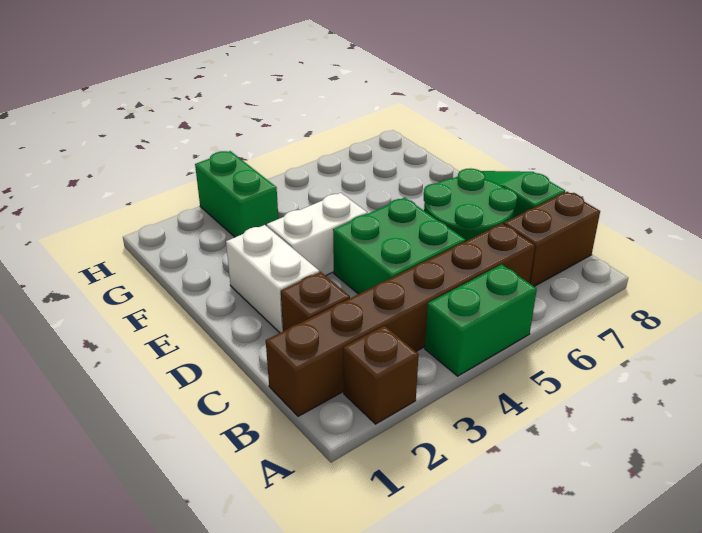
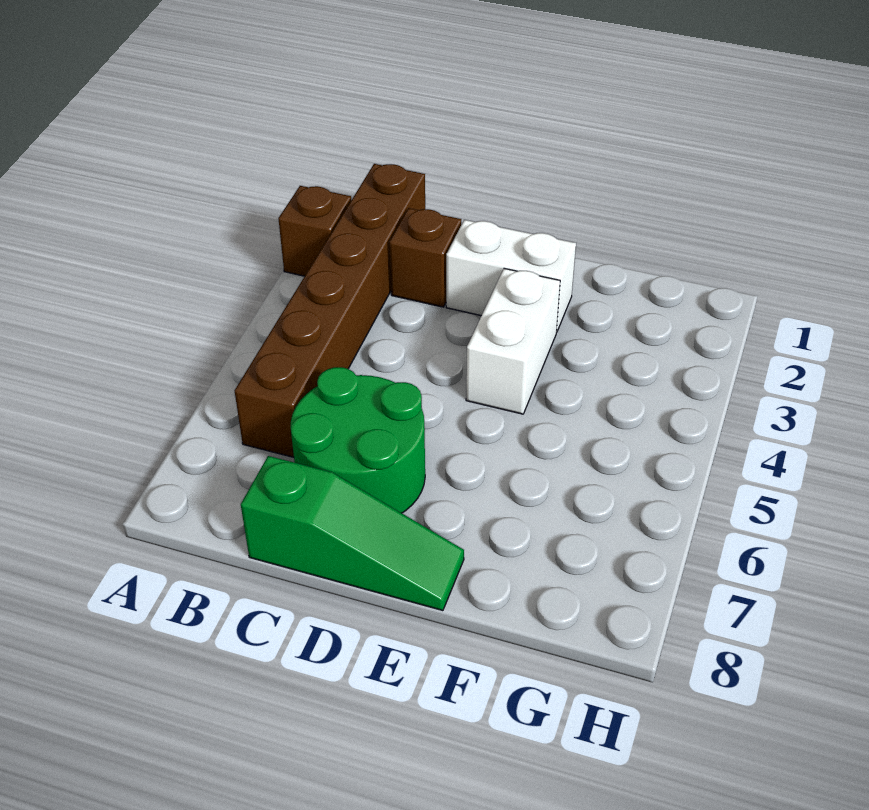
green 1x2 brick [425,265,537,376] -> none
brown 1x2 brick [504,192,600,286] -> none
green 2x2 brick [333,198,466,294] -> none
green 1x2 brick [195,151,278,237] -> none

